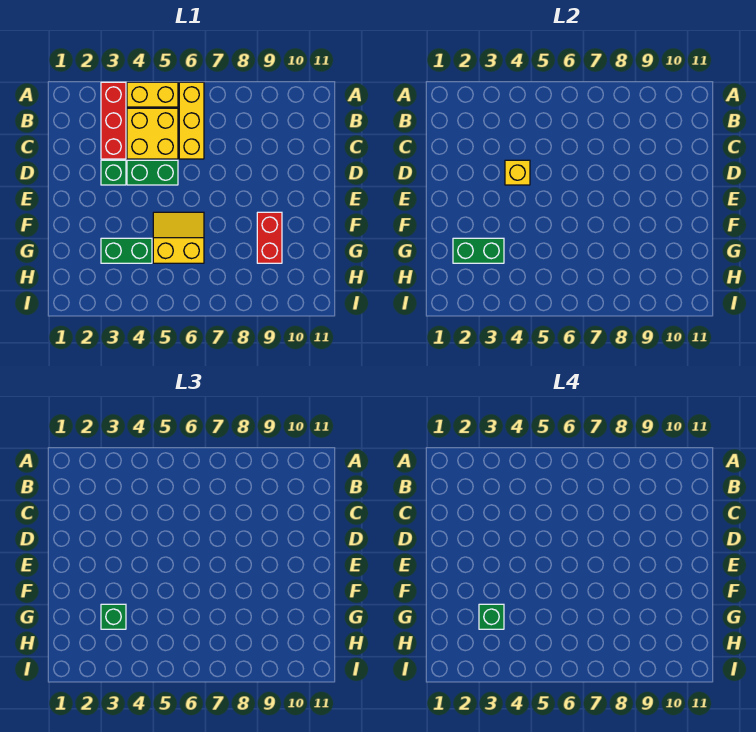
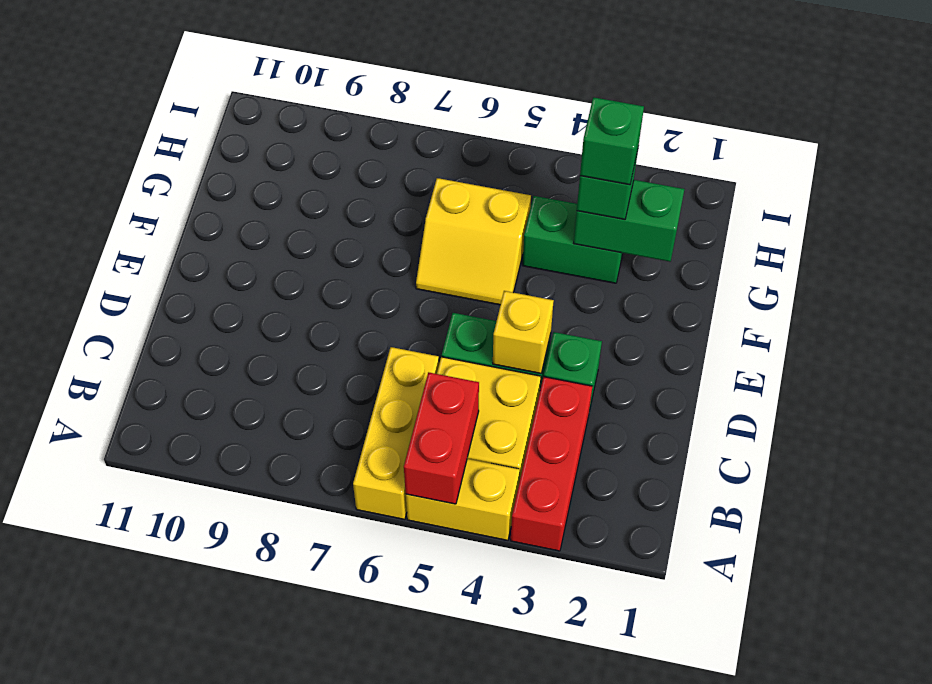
red 1x2 brick [257,212,282,263] -> red 1x2 brick moved to [404,372,479,504]

